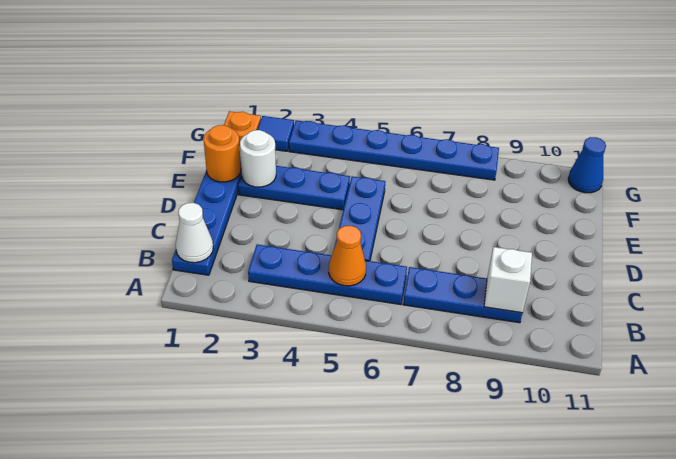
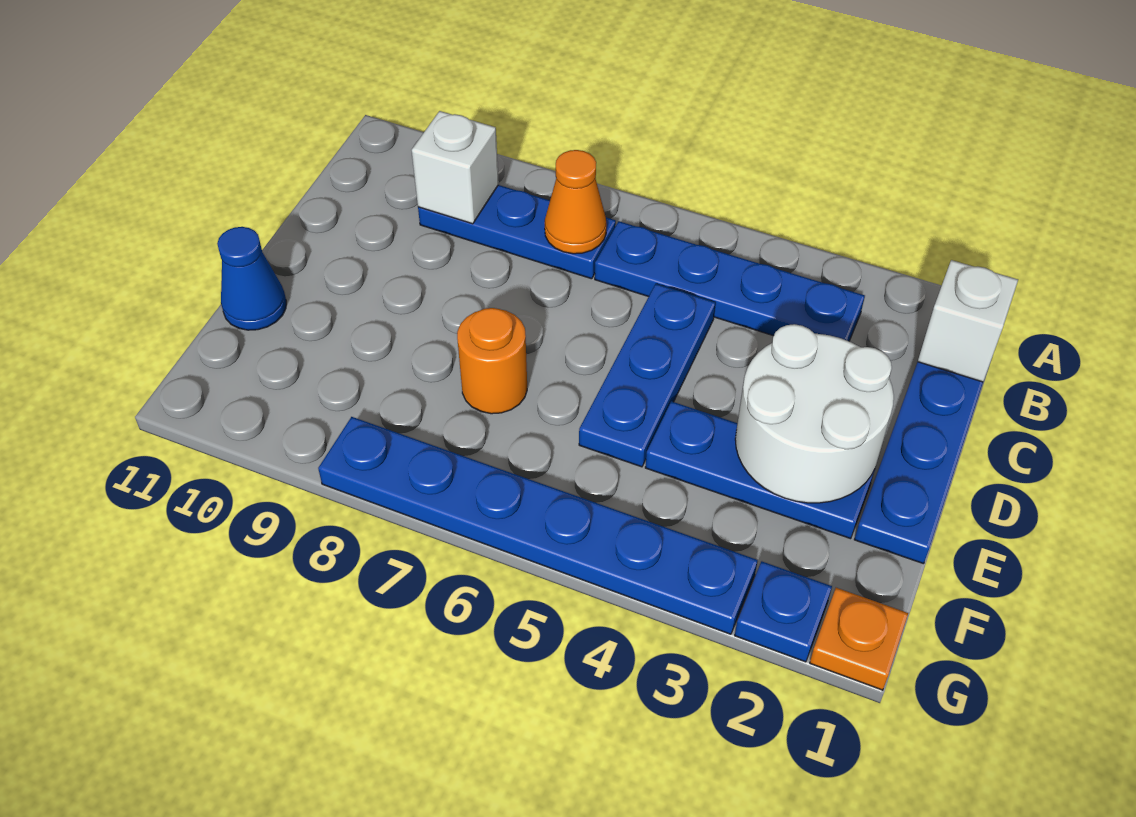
white 1x1 cone [176,203,213,263] -> white 1x1 brick [918,260,1018,382]
orange 1x1 cone [329,226,366,286] -> orange 1x1 cone moved to [545,150,607,254]
orange 1x1 round brick [204,125,241,182] -> orange 1x1 round brick moved to [457,308,527,414]
white 1x1 round brick [240,130,276,187] -> white 2x2 round brick [735,324,894,503]
blue 1x1 tile [257,116,294,151] -> blue 1x1 plate [735,561,832,662]
blue 1x1 cone [568,137,606,193] -> blue 1x1 cone moved to [217,227,286,330]

